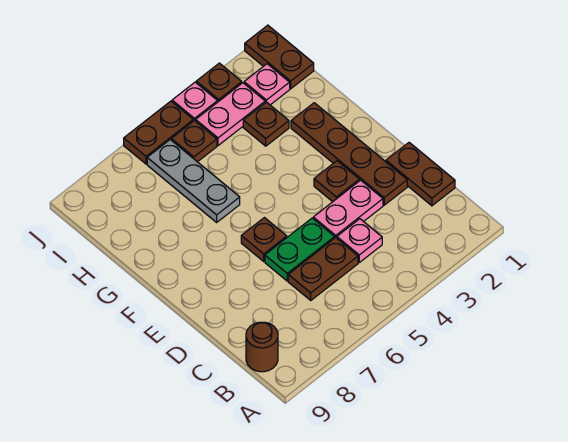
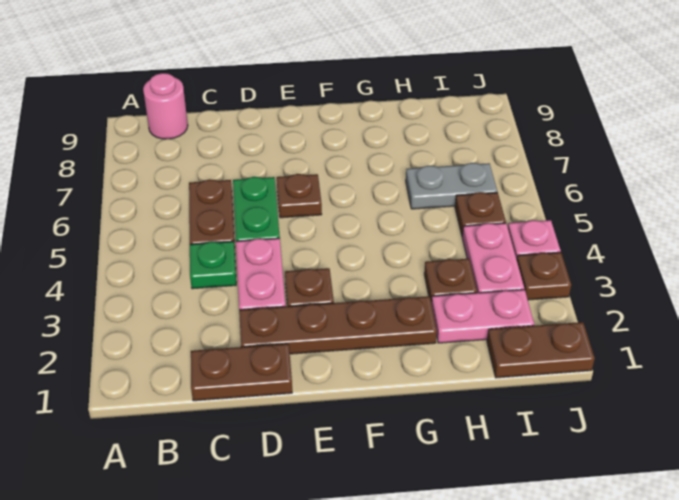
brown 1x1 round brick [246,322,278,372] -> pink 1x1 round brick [143,73,188,139]
pink 1x1 plate [337,219,382,262] -> green 1x1 plate [190,241,236,289]
grey 1x3 plate [147,140,240,222] -> grey 1x2 plate [406,163,497,209]
pink 1x1 plate [244,64,290,105] -> pink 1x2 plate [432,290,534,343]
brown 1x2 plate [124,101,193,164] -> none

